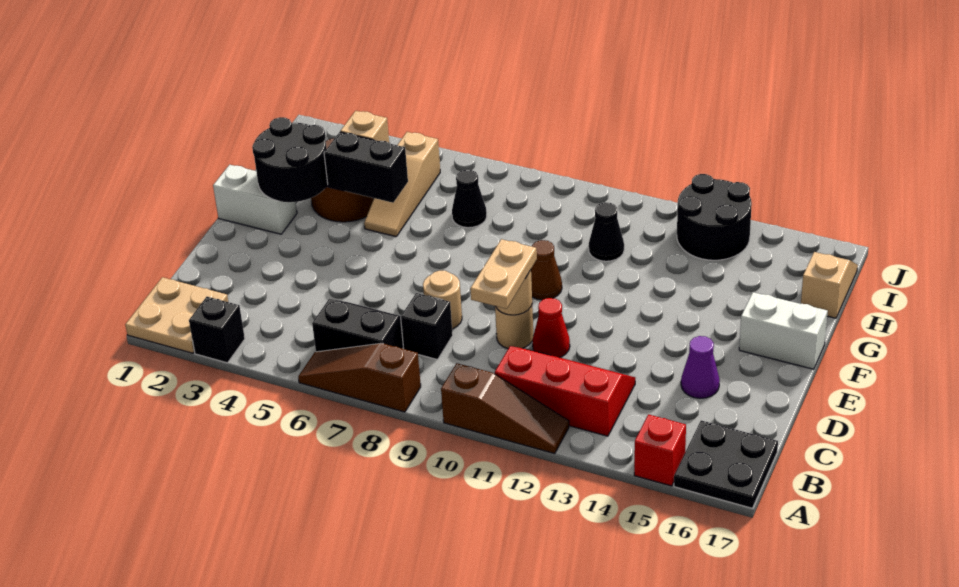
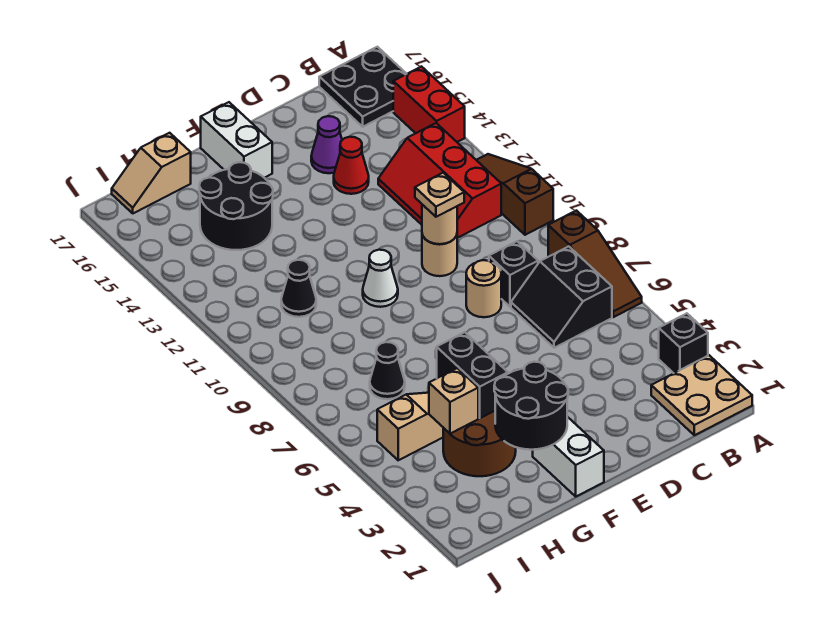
red 1x1 brick [634,414,686,486] -> red 1x2 brick [393,67,465,142]
tan 1x2 plate [470,239,537,309] -> tan 1x1 plate [415,173,464,217]
red 1x1 cone [532,298,570,358] -> red 1x1 cone moved to [334,137,369,194]
brown 1x1 cone [531,240,562,300] -> white 1x1 cone [363,250,398,307]
black 2x2 round brick [677,174,752,260] -> black 2x2 round brick moved to [199,162,273,250]

